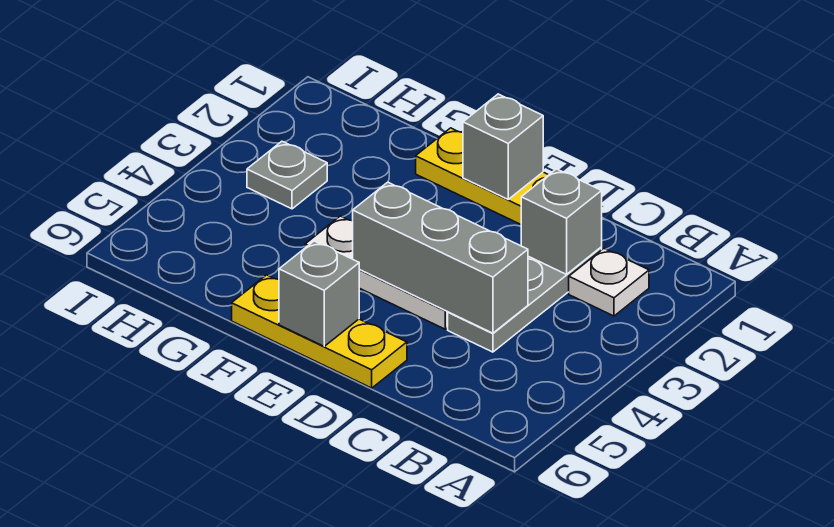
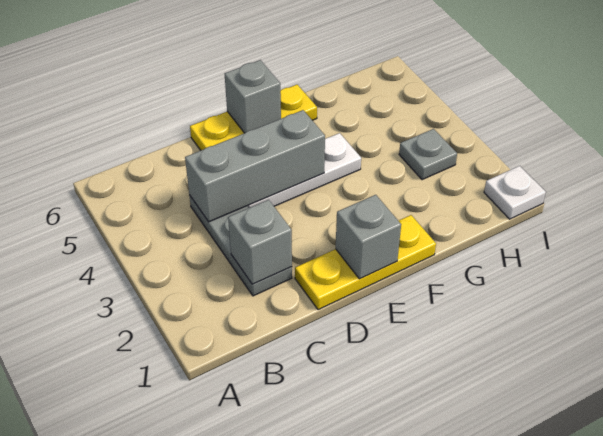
white 1x1 plate [569,249,649,316] -> white 1x1 plate moved to [484,166,546,219]

